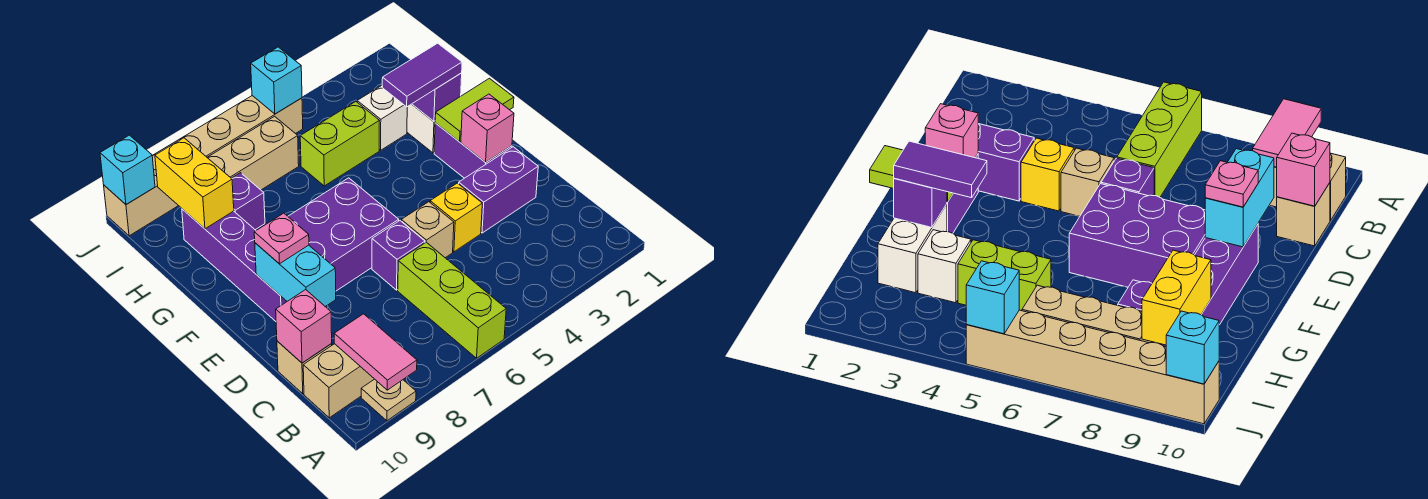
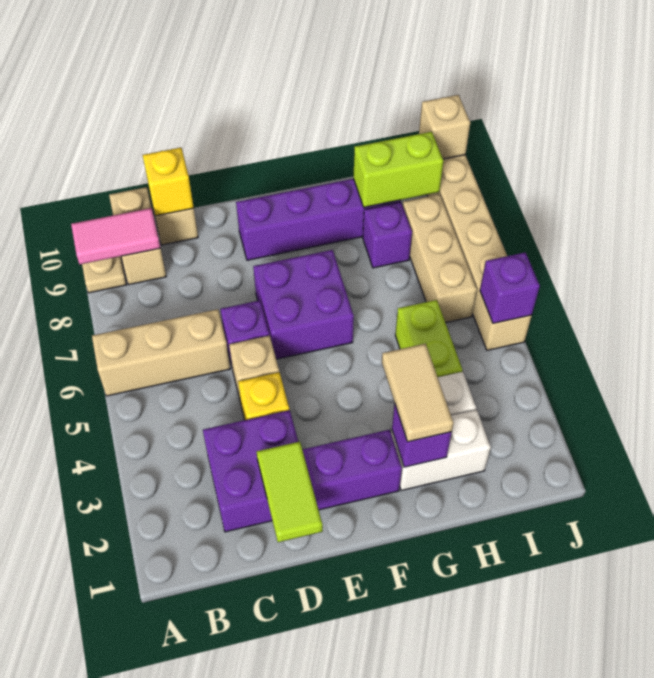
lime 1x3 brick [398,242,506,358] -> tan 1x3 brick [92,309,230,396]
pink 1x1 brick [276,290,332,363] -> yellow 1x1 brick [143,148,194,216]
purple 1x2 brick [459,147,538,233] -> purple 2x2 brick [203,410,298,532]
cyan 1x2 brick [255,243,336,307] -> none
pink 1x1 brick [461,94,514,162] -> none
purple 2x3 brick [288,178,399,291] -> purple 2x2 brick [253,250,354,359]
pink 1x1 plate [254,213,309,264] -> none
lime 1x2 tile [435,78,514,142] -> lime 1x2 tile moved to [257,442,323,542]
purple 1x2 tile [382,43,462,107] -> tan 1x2 tile [382,344,453,442]
yellow 1x2 brick [155,138,234,229] -> lime 1x2 brick [353,132,443,207]
cyan 1x1 brick [251,47,302,114] -> purple 1x1 brick [480,252,540,323]
cyan 1x1 brick [100,135,155,205] -> tan 1x1 brick [419,95,470,159]

